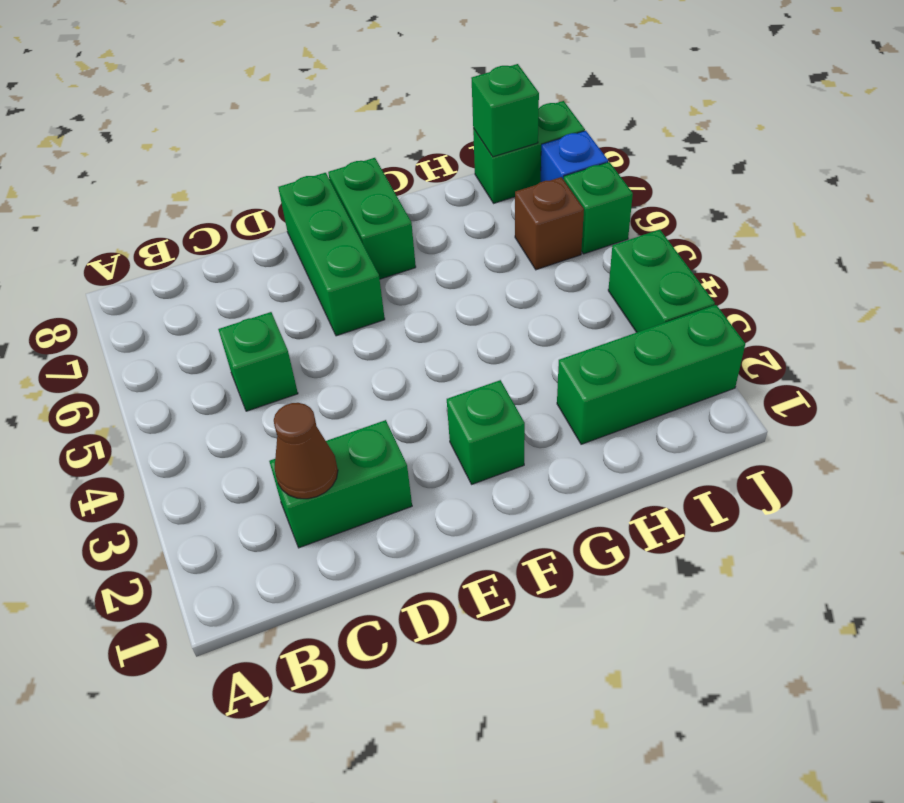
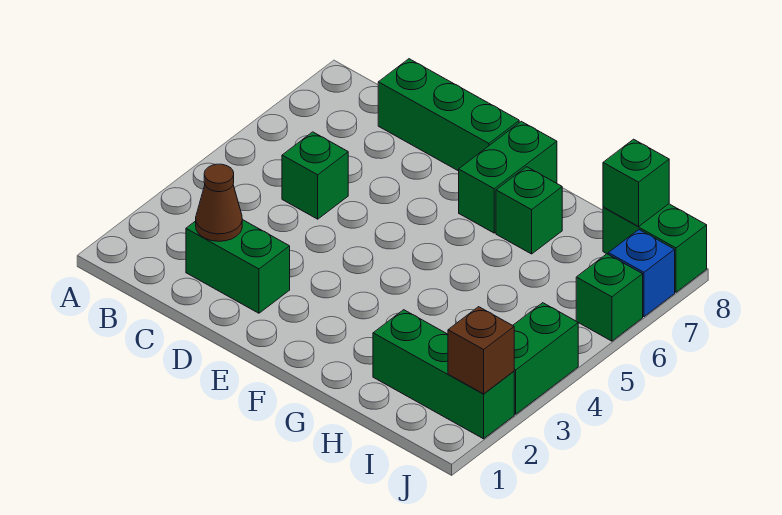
green 1x3 brick [278,173,385,336] -> green 1x3 brick turned to [378,59,519,171]
green 1x1 brick [447,380,525,484] -> green 1x1 brick moved to [496,167,562,254]
brown 1x1 brick [515,177,584,270] -> brown 1x1 brick moved to [448,307,514,394]

